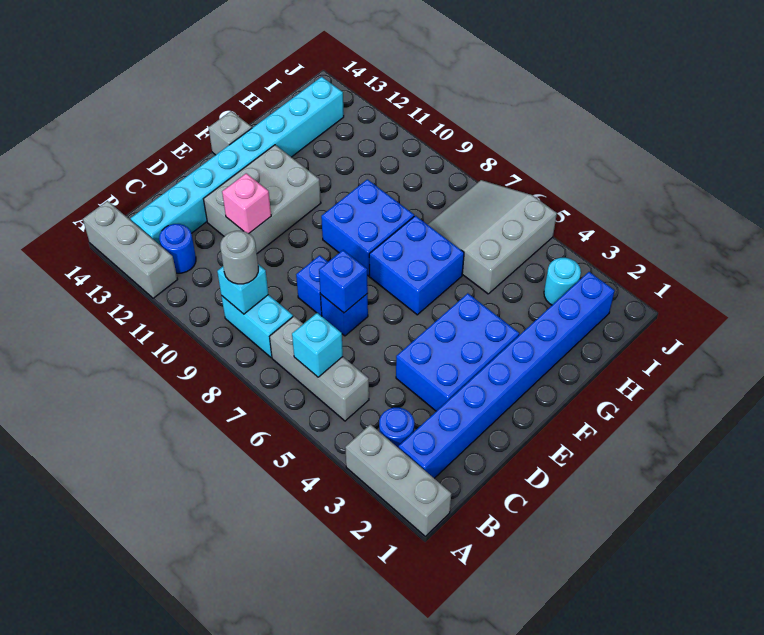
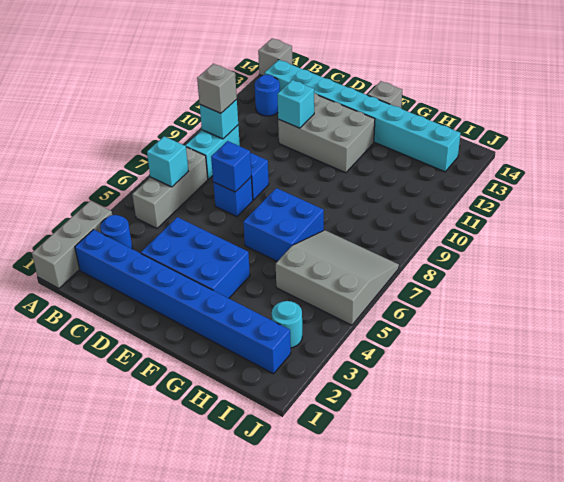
grey 1x3 brick [83,201,178,298] -> grey 1x1 brick [258,38,292,76]
grey 1x1 round brick [220,231,258,284] -> grey 1x1 brick [197,64,237,113]
pink 1x1 brick [222,173,271,233] -> cyan 1x1 brick [277,80,314,128]
blue 2x2 brick [321,179,414,276] -> none

